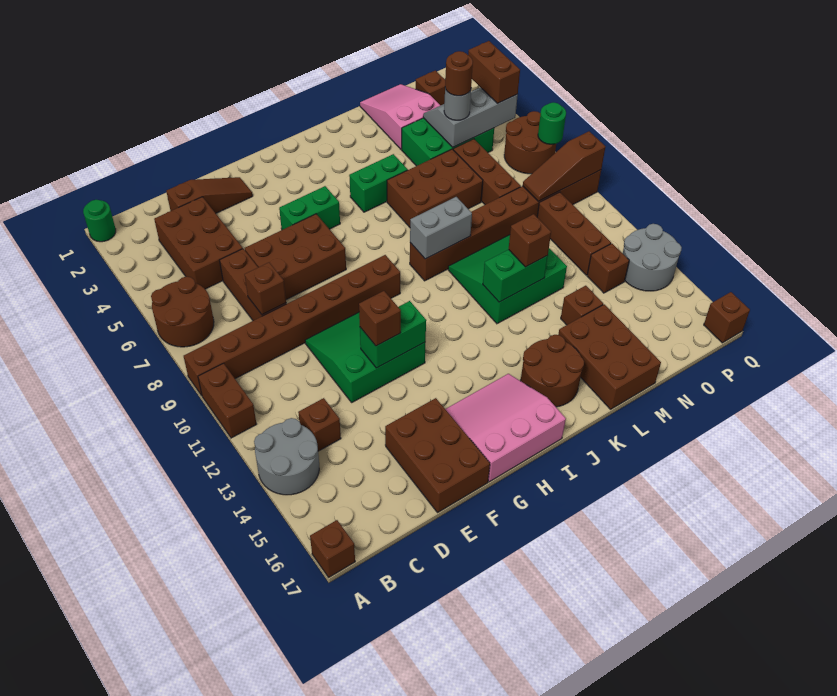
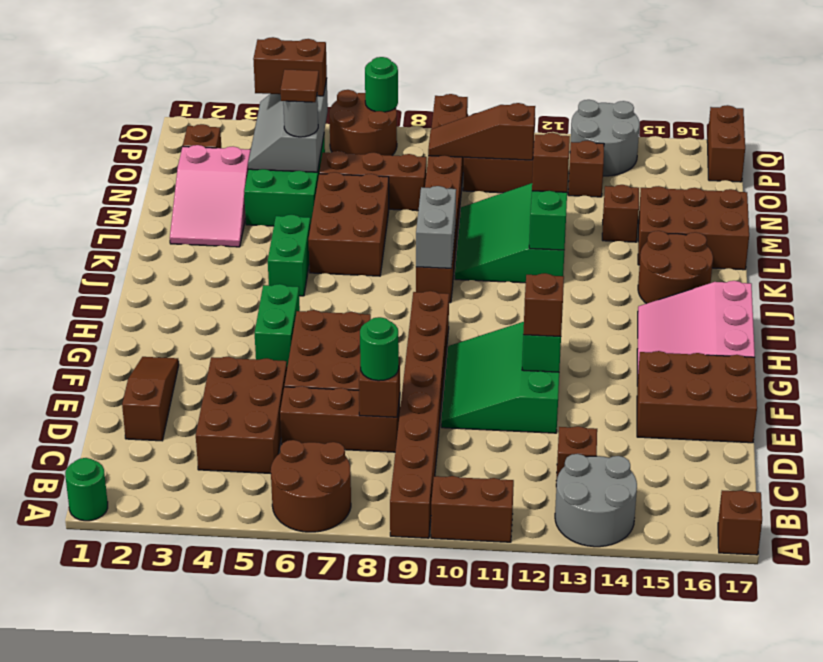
brown 2x3 brick [154,197,243,289] -> brown 2x3 brick turned to [196,357,287,473]
none -> green 1x1 round brick [360,317,399,381]
pink 2x3 slope [360,84,440,149] -> pink 2x3 slope turned to [170,145,251,247]
brown 1x1 round brick [445,51,473,96] -> brown 1x1 tile [281,69,319,102]
brown 1x3 slope [523,131,606,201] -> brown 1x3 slope turned to [428,103,535,160]
brown 1x1 brick [704,292,750,343] -> brown 1x2 brick [707,105,745,182]

